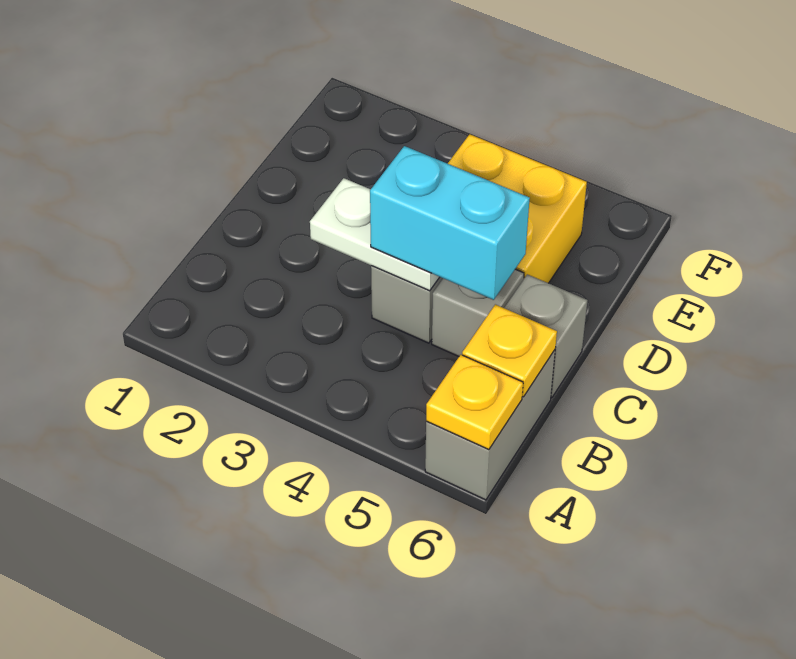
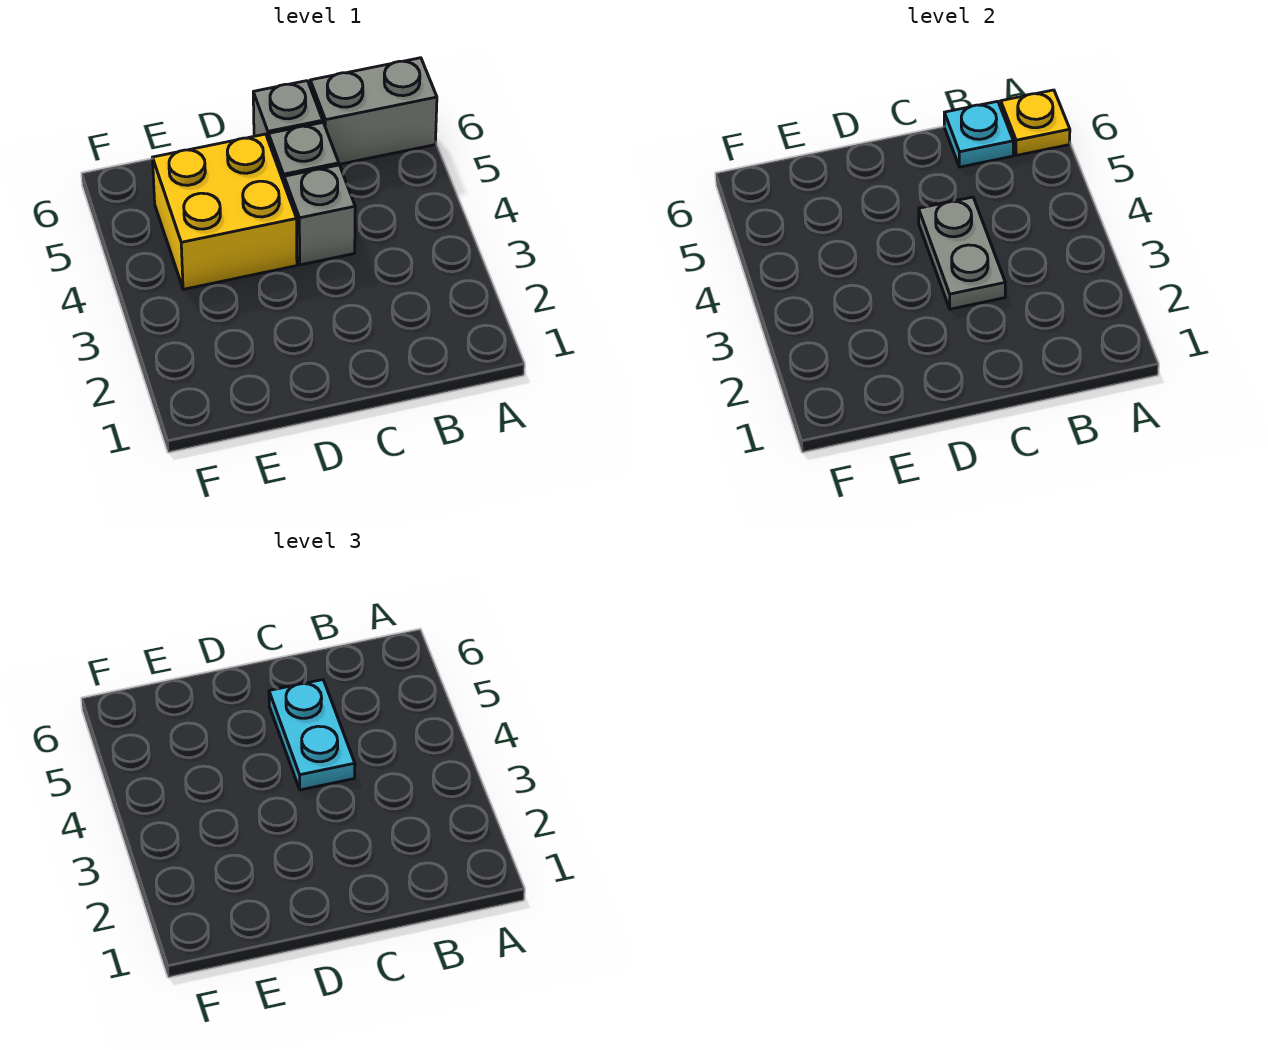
yellow 1x1 plate [462,304,557,397] -> cyan 1x1 plate [944,101,1013,167]
white 1x2 plate [310,178,439,291] -> grey 1x2 plate [919,197,1005,309]
cyan 1x2 brick [370,146,530,300] -> cyan 1x2 plate [269,680,355,790]

